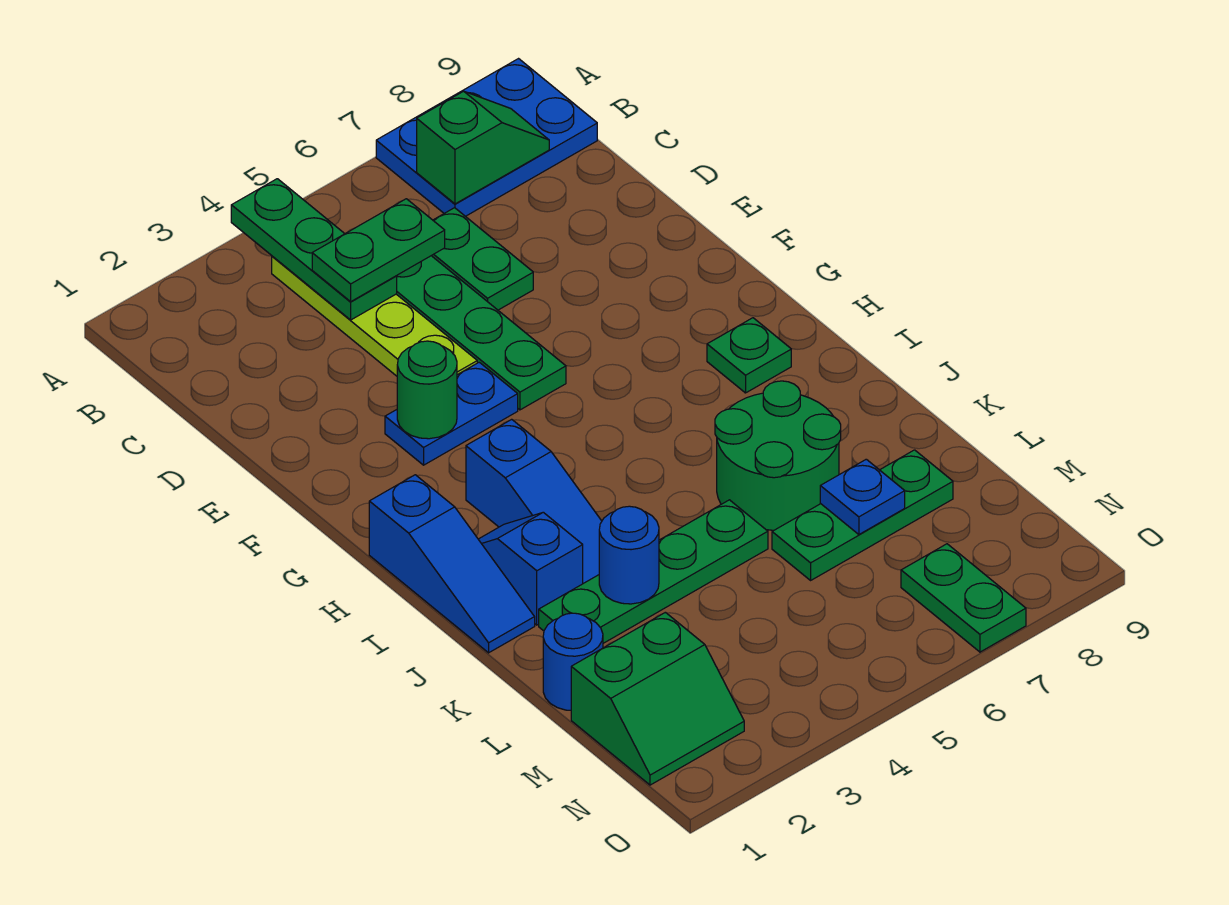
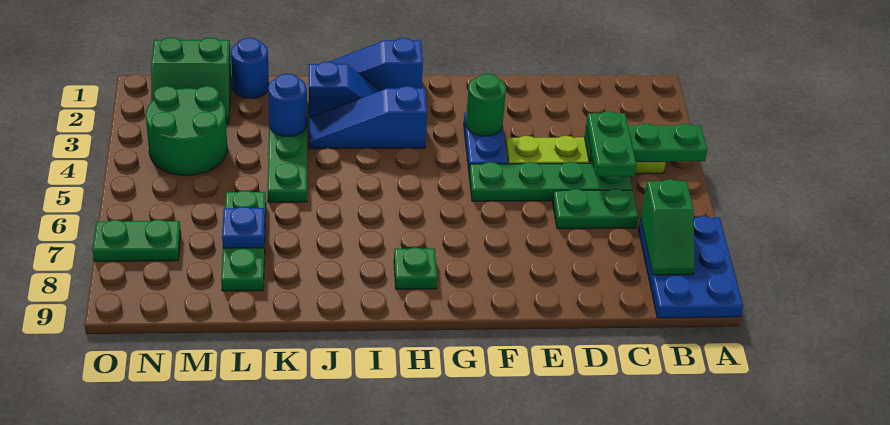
green 2x2 round brick [715,381,841,530] -> green 2x2 round brick moved to [146,86,227,175]
green 2x2 slope [571,612,744,785] -> green 2x2 slope turned to [151,38,231,123]

